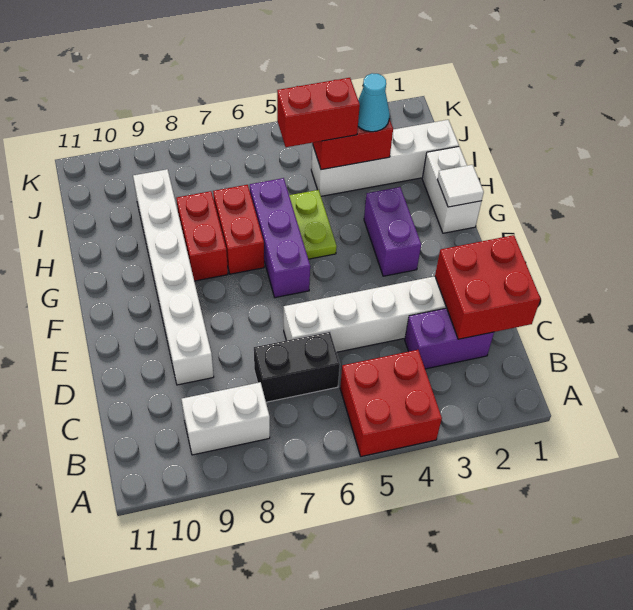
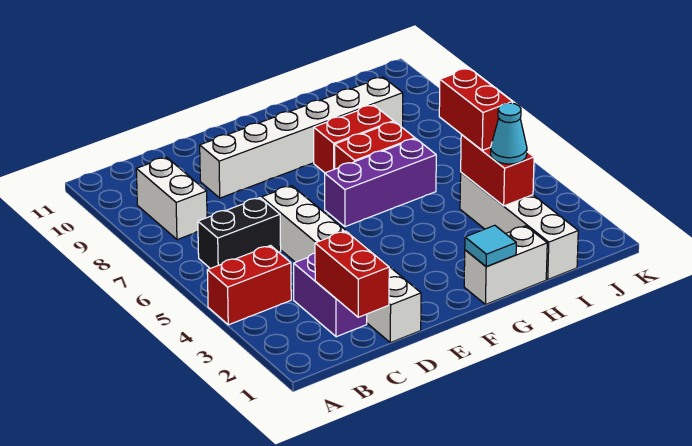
red 2x2 brick [340,350,442,457] -> red 1x2 brick [207,246,291,325]
red 2x2 brick [435,235,540,339] -> red 1x2 brick [315,231,389,317]
black 1x2 brick [254,332,340,402] -> black 1x2 brick turned to [198,198,281,269]
purple 1x2 brick [364,187,421,276] -> none
white 1x1 tile [437,165,484,207] -> cyan 1x1 tile [465,225,516,267]
lime 1x2 plate [289,190,337,259] -> none

